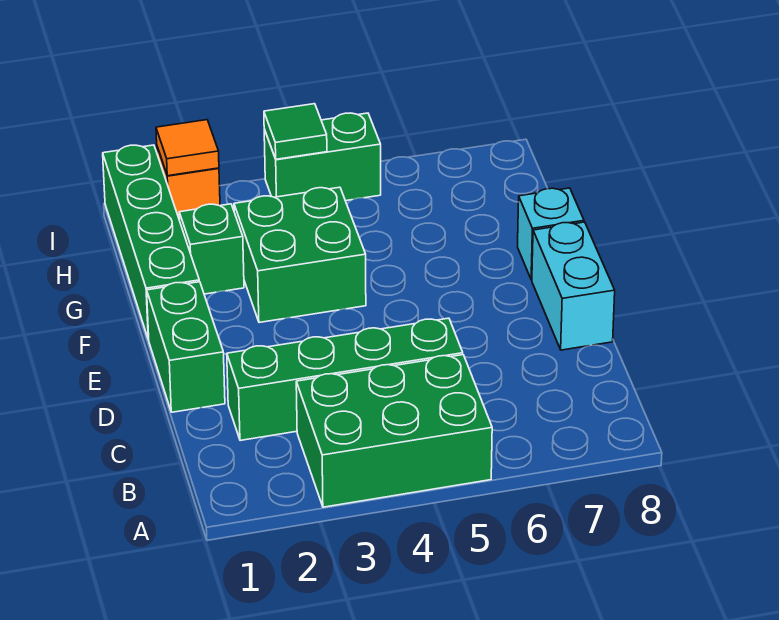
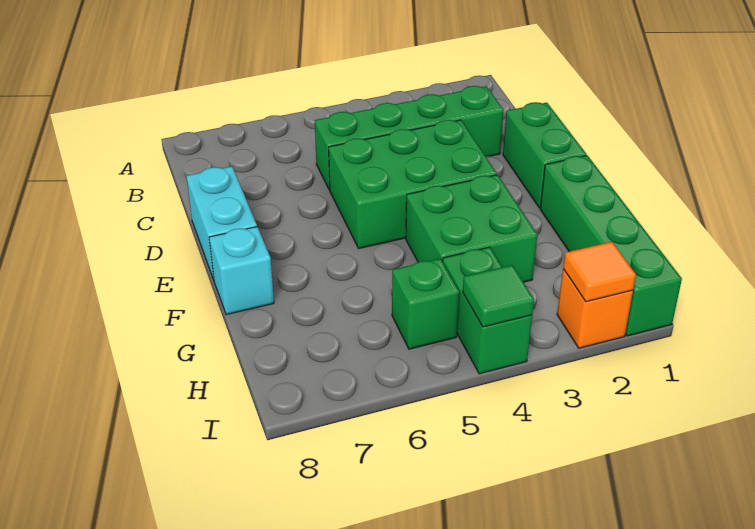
green 2x3 brick [296,355,492,507] -> green 2x3 brick moved to [329,120,497,248]
green 1x1 brick [179,204,244,294] -> green 1x1 brick moved to [392,259,459,349]
green 1x2 brick [264,113,381,201] -> green 1x2 brick turned to [443,247,532,374]

